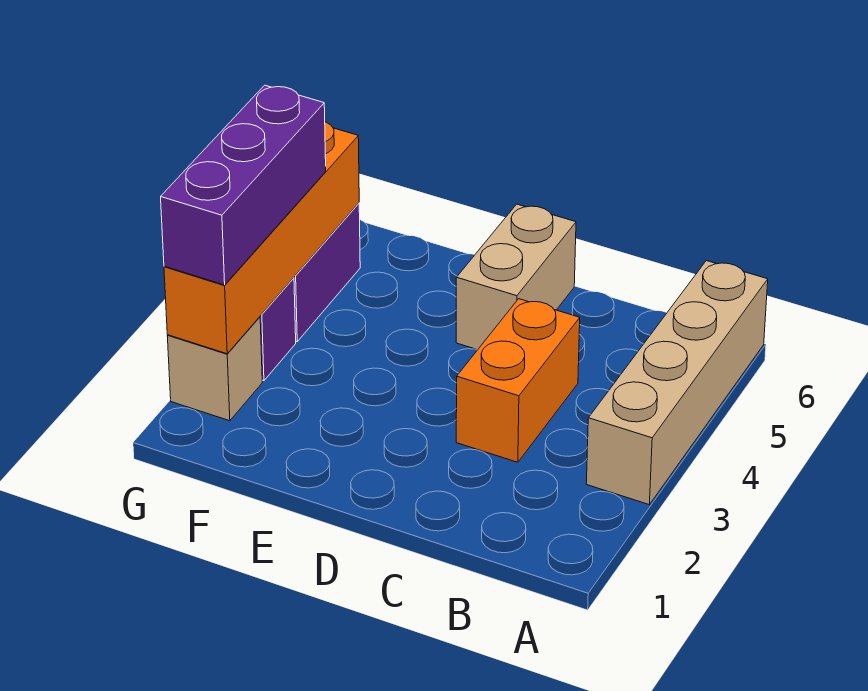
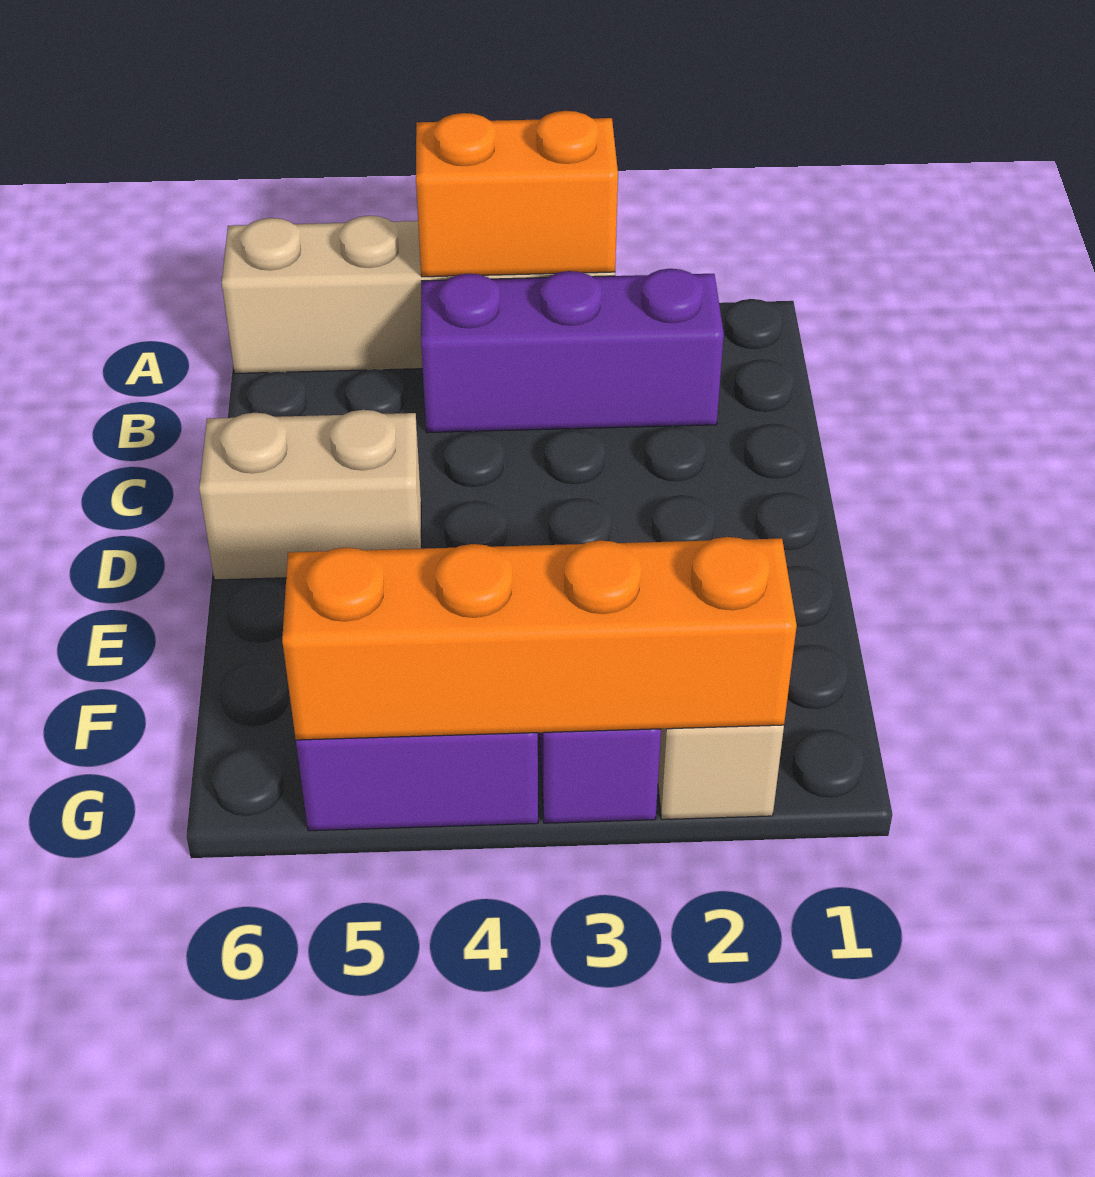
orange 1x2 brick [456,299,580,462] -> orange 1x2 brick moved to [416,111,618,277]
purple 1x3 brick [161,85,326,285] -> purple 1x3 brick moved to [421,269,724,433]

